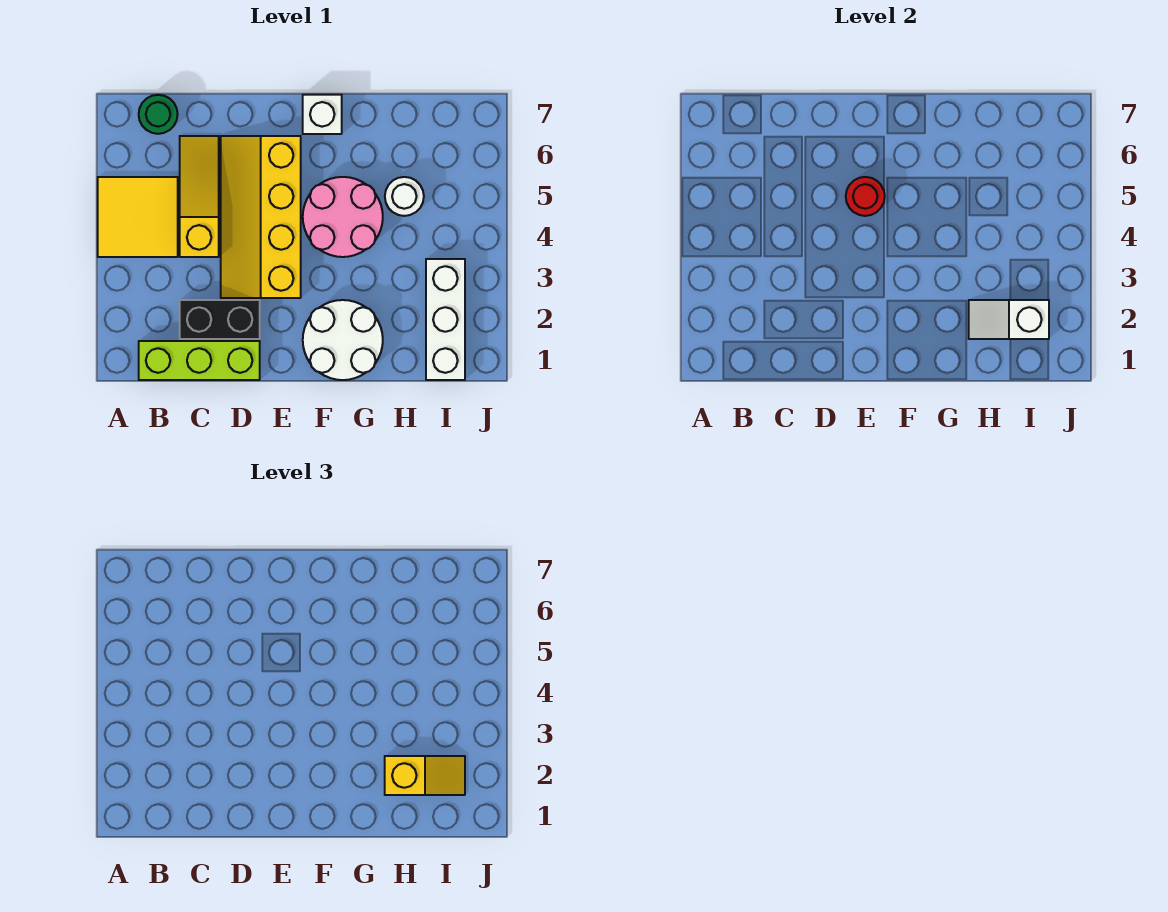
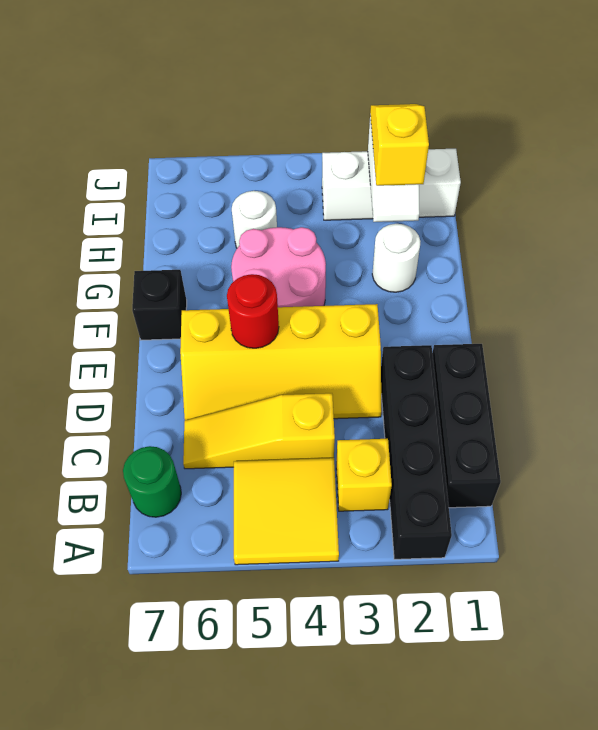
lime 1x3 brick [139,341,260,380] -> black 1x3 brick [432,344,501,508]
none -> yellow 1x1 brick [336,439,392,511]
black 1x2 brick [180,300,260,339] -> black 1x4 brick [381,345,452,559]
white 2x2 round brick [303,300,383,380] -> white 1x1 round brick [372,224,421,292]
white 1x1 brick [303,95,342,134] -> black 1x1 brick [132,270,187,340]

